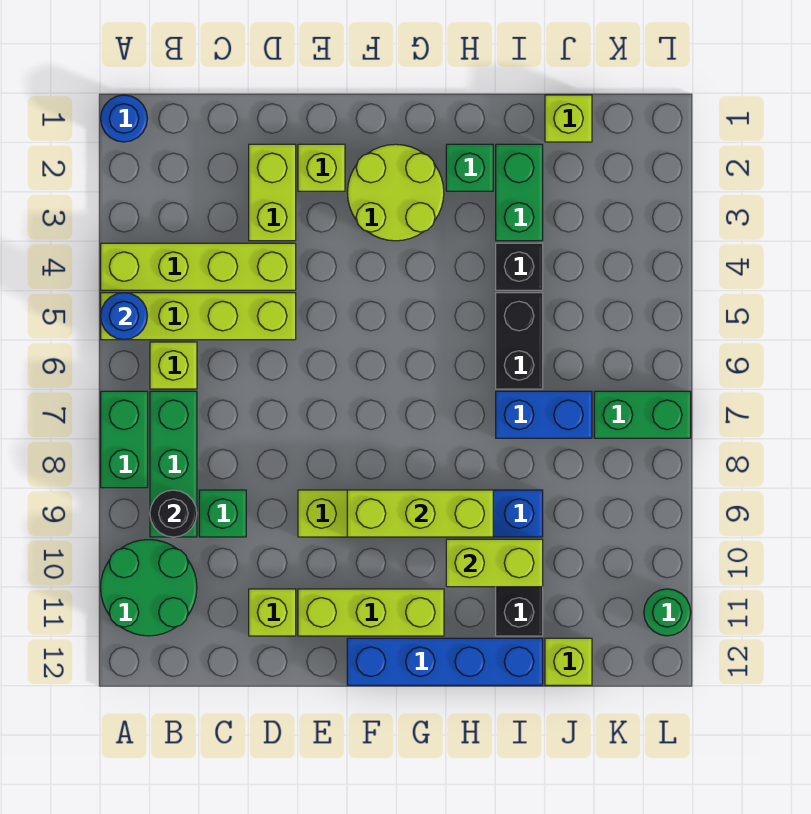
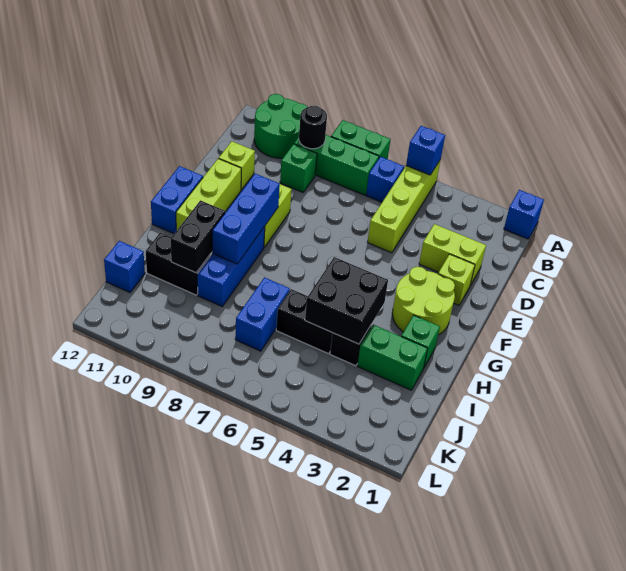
blue 1x1 round brick [101,95,147,142] -> blue 1x1 brick [504,190,544,239]
lime 1x4 brick [101,243,296,290] -> none
blue 1x1 round brick [101,293,147,340] -> blue 1x1 brick [406,126,445,175]
lime 1x1 brick [150,342,197,389] -> blue 1x1 brick [366,157,404,202]
lime 1x3 brick [347,490,493,537] -> blue 1x3 brick [212,174,280,264]
blue 1x4 brick [347,638,543,685] -> blue 1x2 brick [151,166,203,234]
none -> black 2x2 brick [305,257,388,344]
lime 1x2 brick [446,539,543,587] -> black 1x2 brick [171,200,225,273]
lime 1x1 brick [545,95,592,142] -> none
lime 1x1 brick [545,638,592,685] -> blue 1x1 brick [104,241,145,292]
green 1x2 brick [594,391,691,438] -> none
green 1x1 round brick [644,589,691,636] -> none

